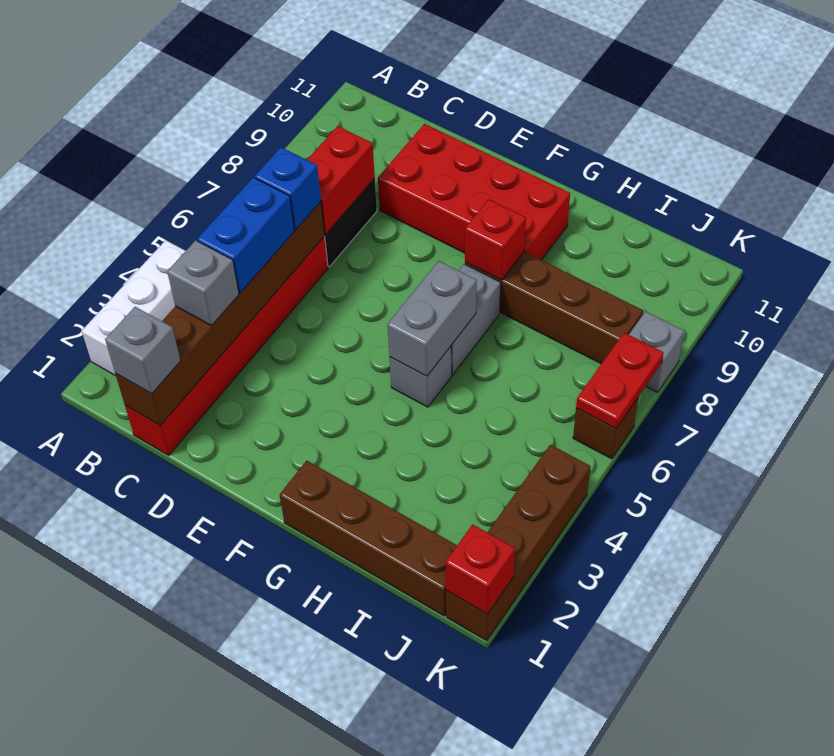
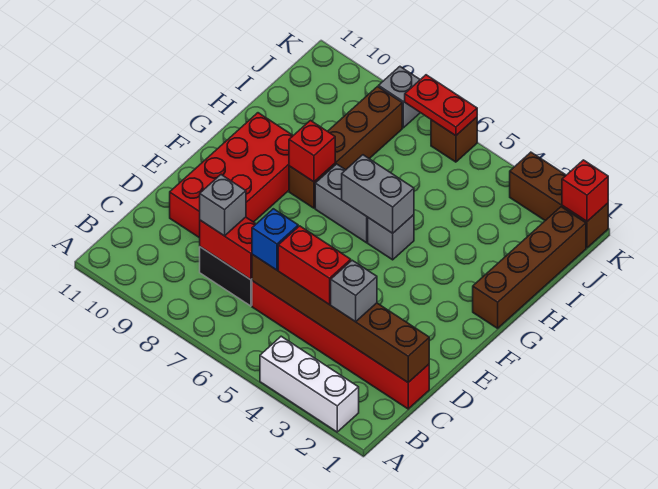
grey 1x1 brick [105,307,181,394] -> grey 1x1 brick moved to [200,175,246,236]
blue 1x2 brick [197,178,294,293] -> red 1x2 brick [278,226,351,304]
brown 1x4 brick [446,445,590,641] -> brown 1x3 brick [510,152,608,248]

